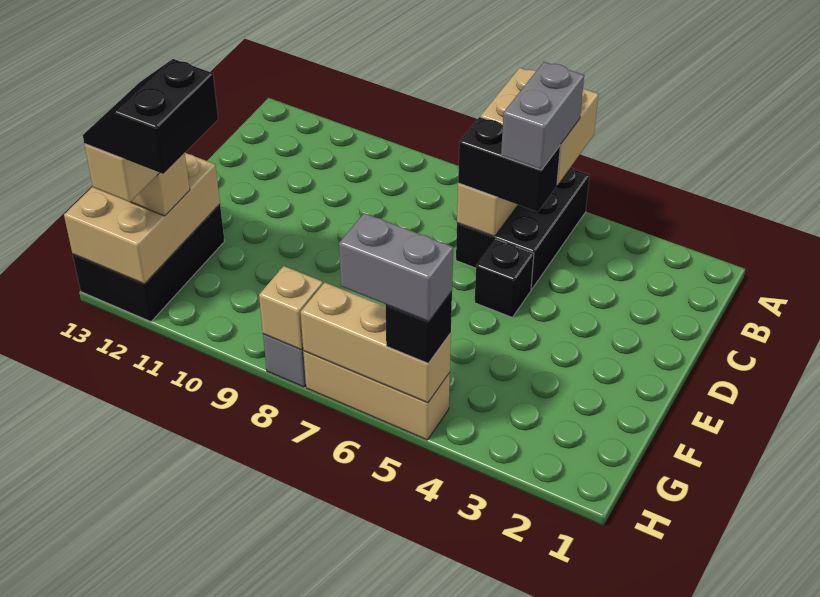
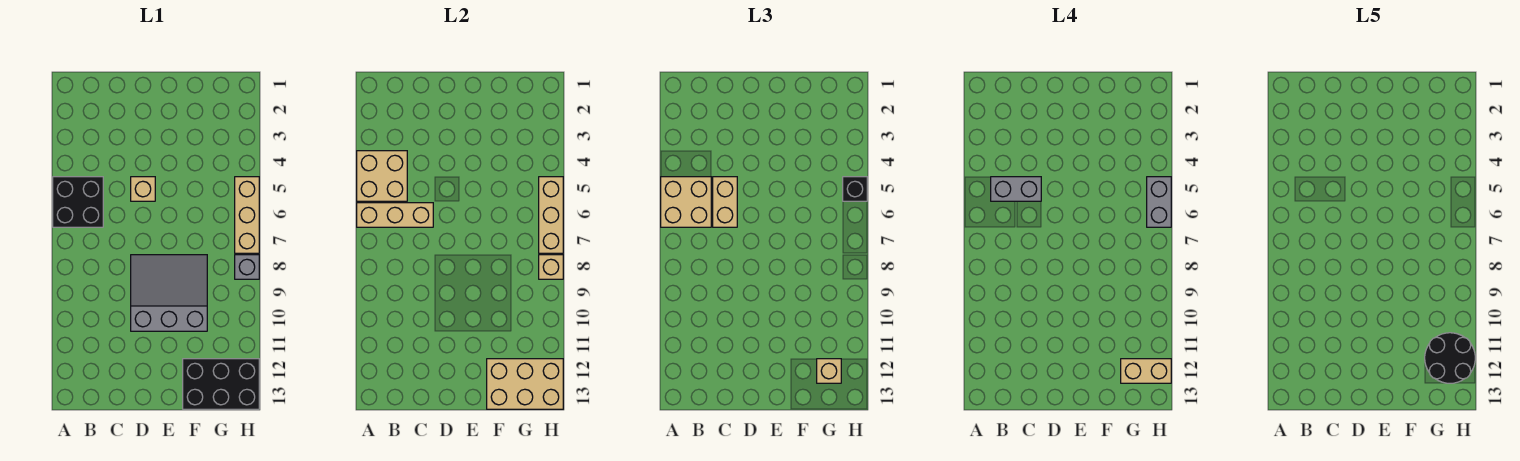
none -> tan 2x2 brick [357,151,407,201]
black 2x3 brick [456,167,590,289] -> black 2x2 brick [53,177,103,227]
black 1x2 brick [458,117,561,212] -> tan 1x2 brick [713,177,737,227]
black 1x1 brick [475,239,534,317] -> tan 1x1 brick [131,177,155,201]
none -> grey 3x3 slope [131,255,207,331]
black 2x2 slope [83,59,218,174] -> black 2x2 round brick [1425,333,1475,383]

